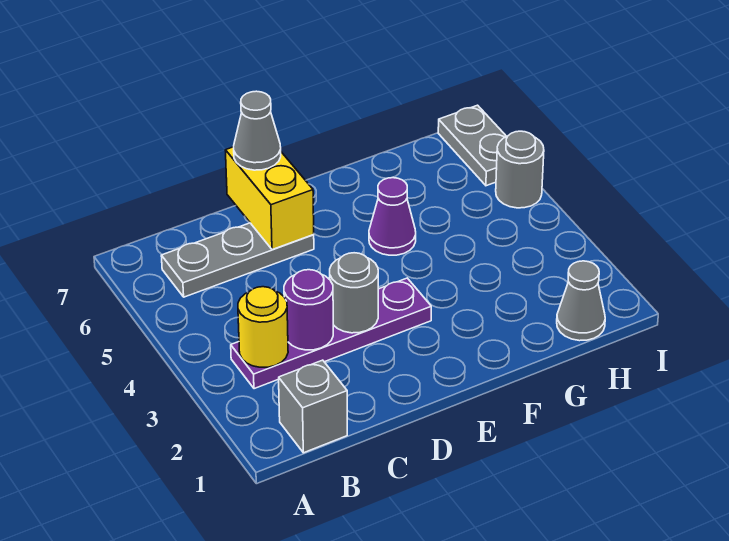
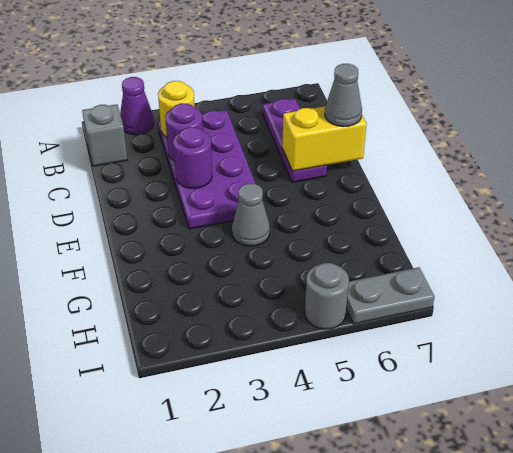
purple 1x4 plate [231,278,431,389] -> purple 2x4 plate [158,110,256,229]
grey 1x3 plate [161,223,314,297] -> purple 1x3 plate [263,99,327,182]
grey 1x1 round brick [330,253,378,333] -> purple 1x1 round brick [173,127,212,188]
purple 1x1 cone [369,178,416,255] -> purple 1x1 cone moved to [120,77,154,135]
grey 1x1 cone [557,261,605,341] -> grey 1x1 cone moved to [232,184,270,246]

